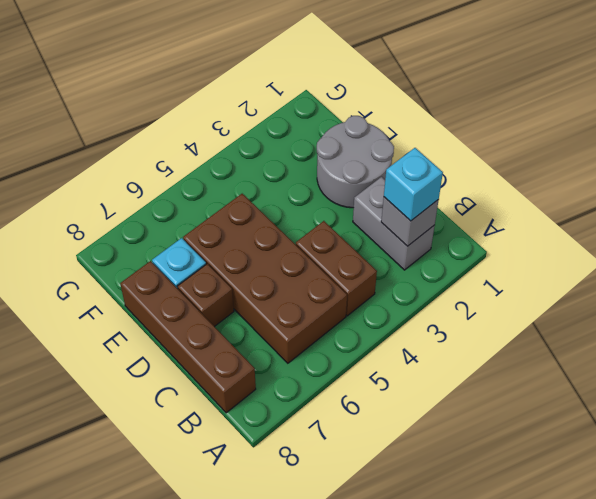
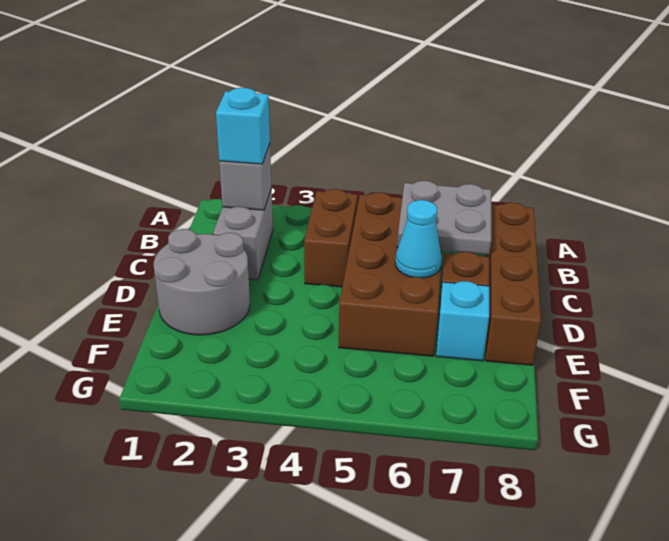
none -> grey 2x2 plate [397,181,491,255]
none -> cyan 1x1 cone [395,200,442,278]

